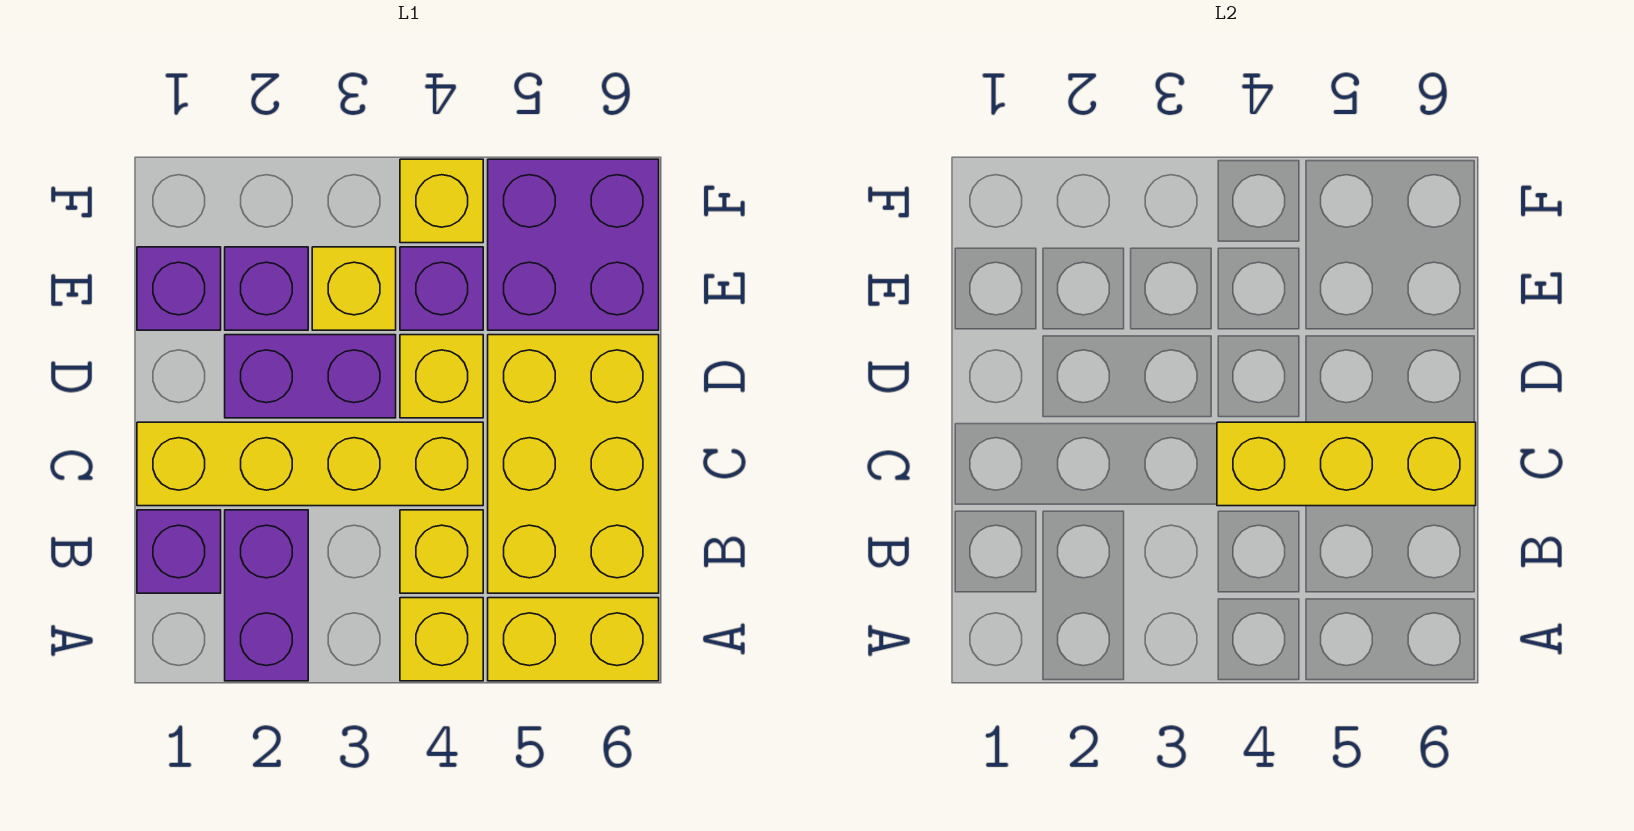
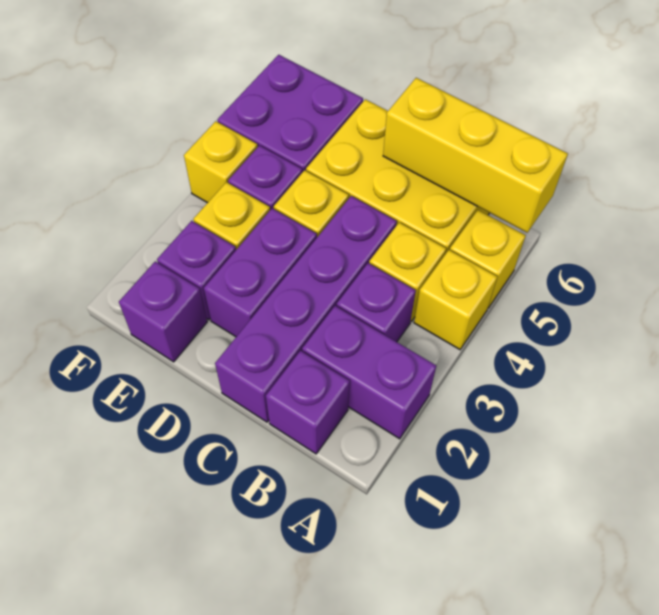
yellow 1x2 brick [488,598,659,681] -> yellow 1x1 brick [450,210,526,308]
none -> purple 1x1 brick [337,263,416,342]
yellow 1x4 brick [137,422,483,506] -> purple 1x4 brick [215,196,397,422]
yellow 1x3 brick [1217,422,1476,506] -> yellow 1x3 brick turned to [383,78,568,233]

